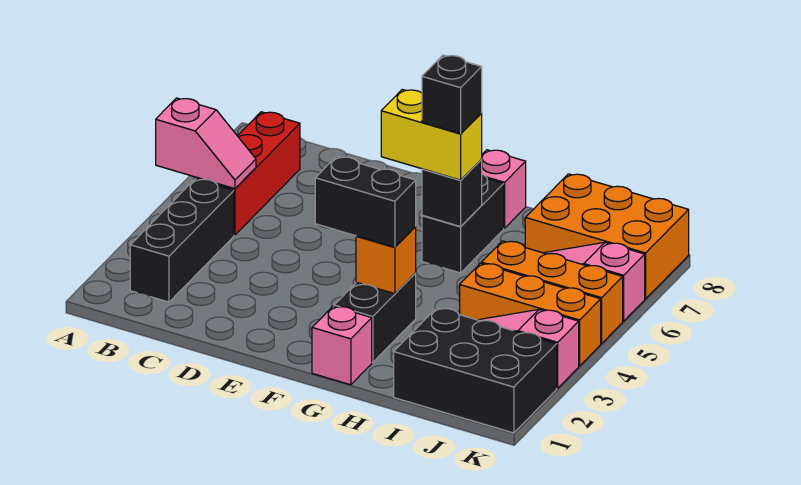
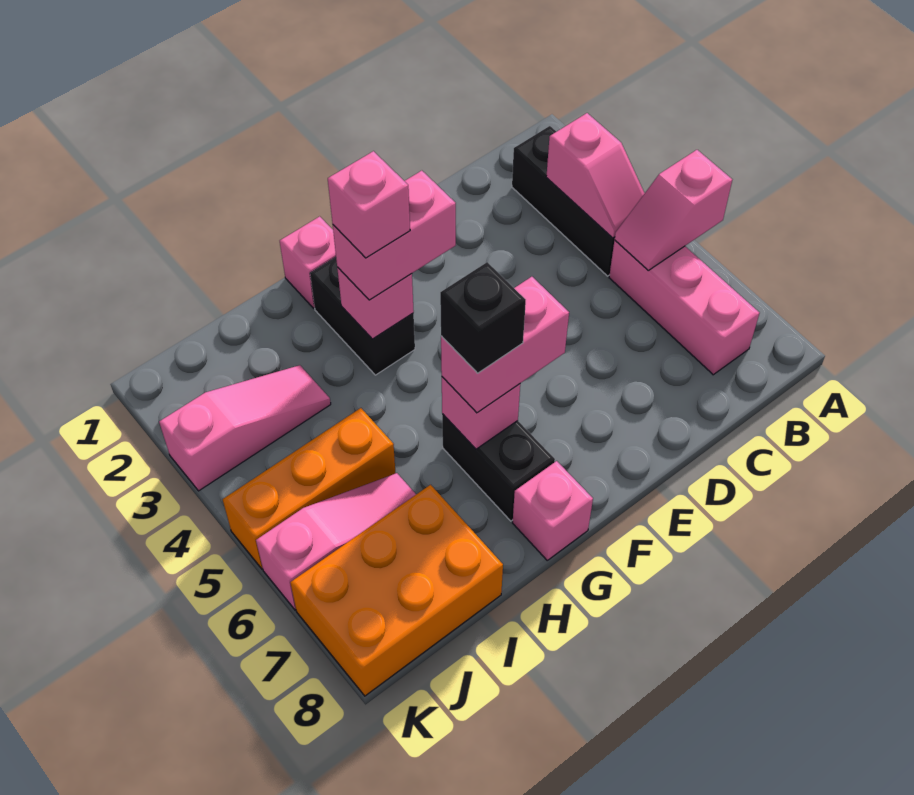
none -> pink 1x2 slope [546,113,645,238]
red 1x3 brick [196,112,300,235] -> pink 1x3 brick [609,240,759,375]
black 1x2 brick [315,157,416,247] -> pink 1x2 brick [333,171,456,300]
yellow 1x2 brick [381,90,482,180] -> pink 1x2 brick [441,277,569,413]
orange 1x1 brick [356,227,416,294] -> pink 1x1 brick [337,267,414,339]
none -> pink 1x1 brick [328,151,410,258]
black 1x1 brick [422,160,482,227] -> pink 1x1 brick [442,377,520,449]
black 2x3 brick [394,308,557,433] -> none
orange 1x3 brick [460,263,601,366] -> none

